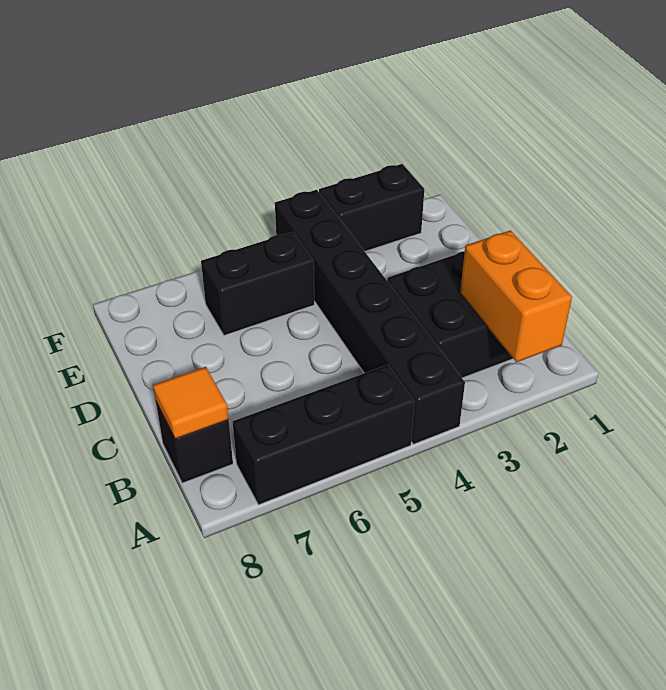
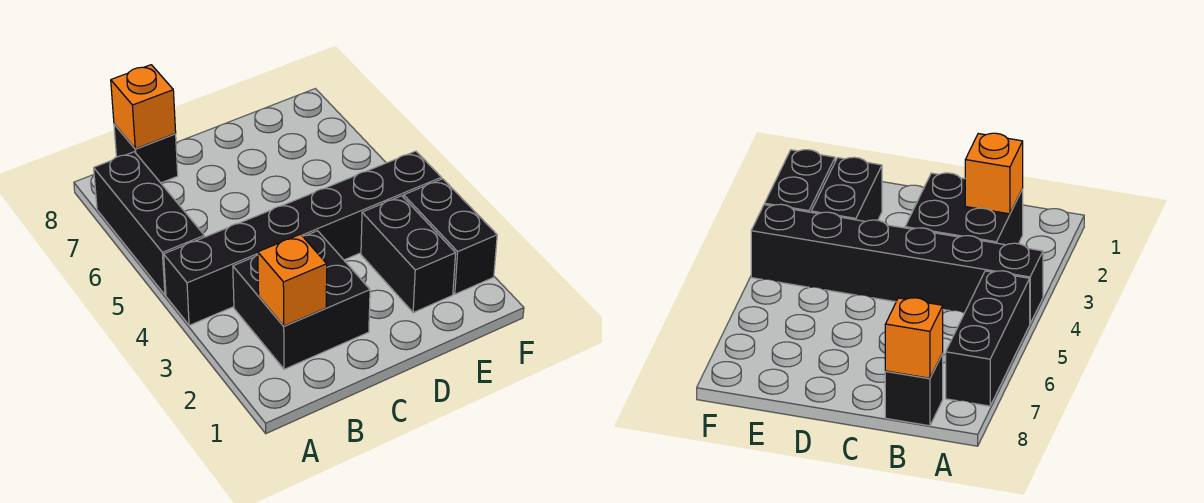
orange 1x2 brick [460,230,572,362] -> orange 1x1 brick [258,234,327,326]
orange 1x1 tile [153,367,229,439] -> orange 1x1 brick [111,65,176,149]
black 1x2 brick [201,232,314,335] -> black 1x2 brick moved to [361,196,456,312]

